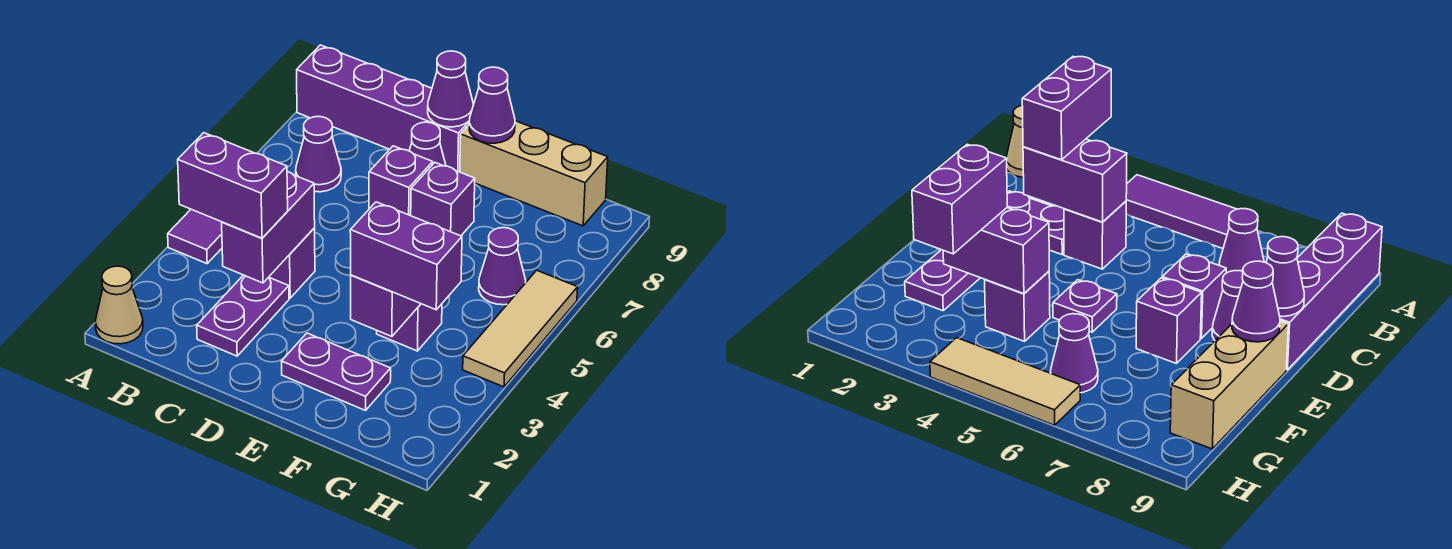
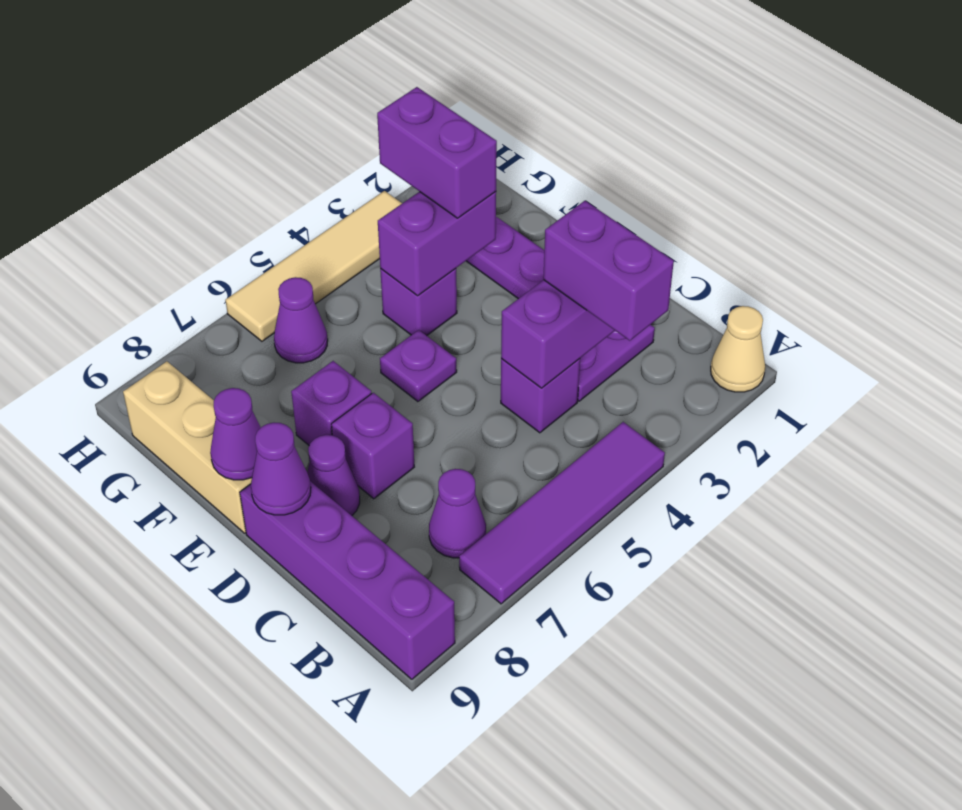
purple 1x3 tile [168,209,222,264] -> purple 1x4 tile [459,422,665,604]
tan 1x3 tile [463,270,578,387] -> tan 1x4 tile [225,191,402,341]

